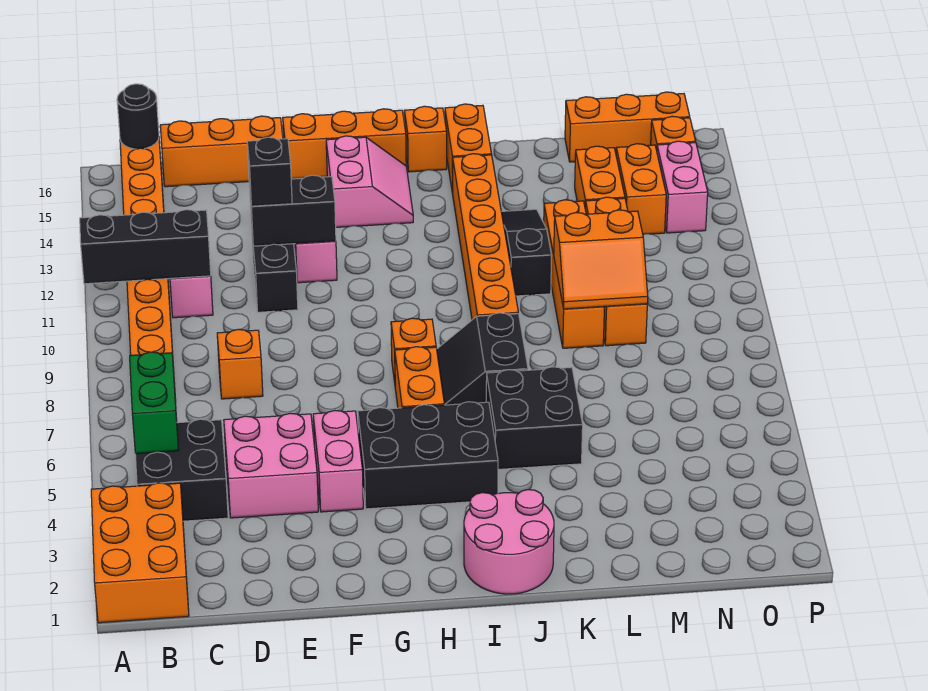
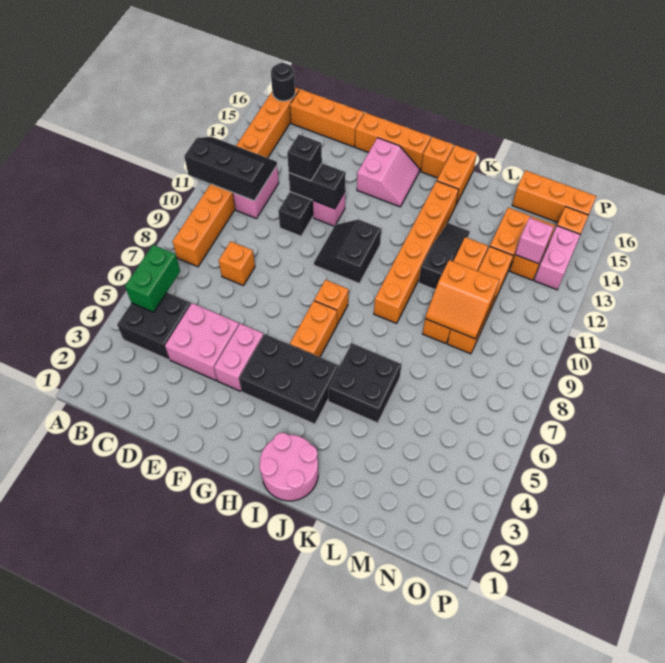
orange 2x3 brick [91,483,189,623] -> none
black 2x2 slope [437,313,528,405] -> black 2x2 slope moved to [314,219,381,283]
none -> pink 1x1 brick [515,218,554,264]

